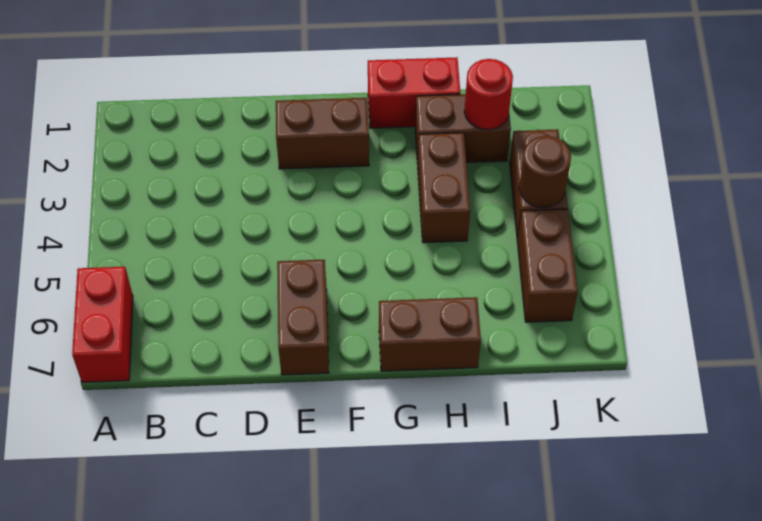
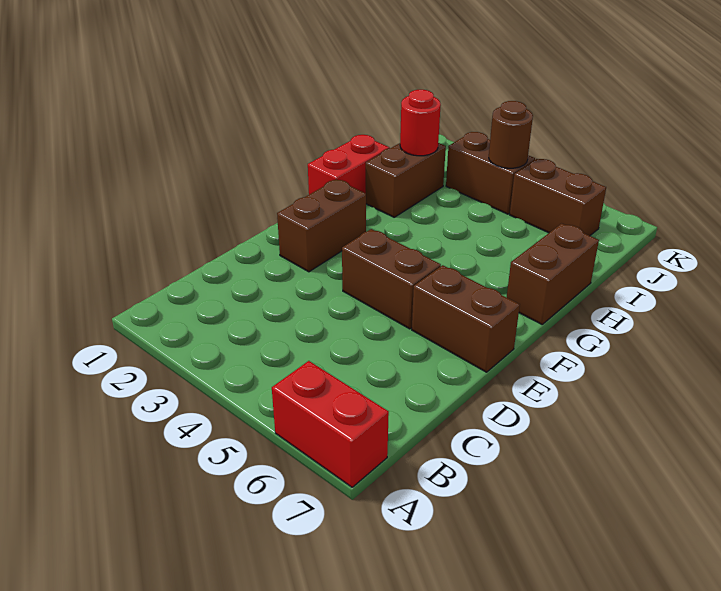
brown 1x2 brick [418,133,470,243] -> brown 1x2 brick moved to [342,229,441,329]

